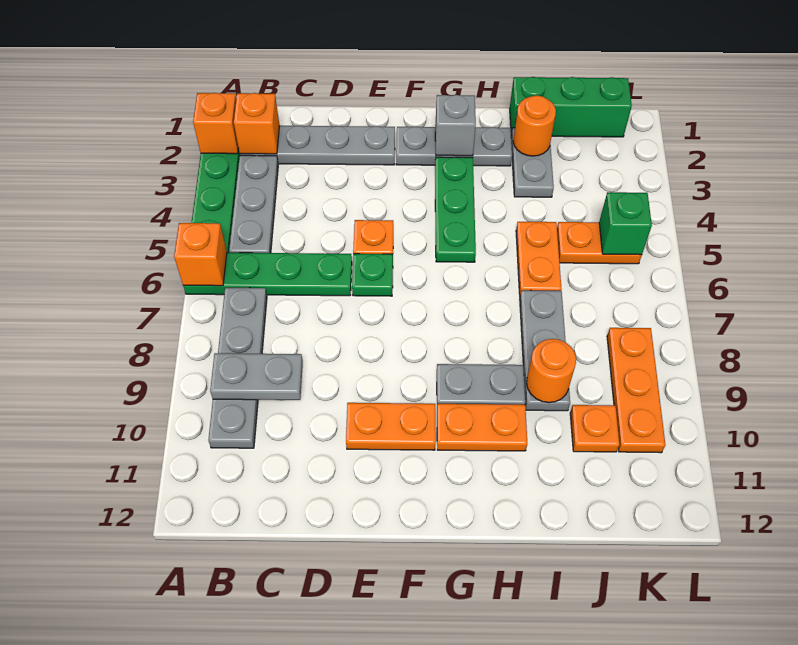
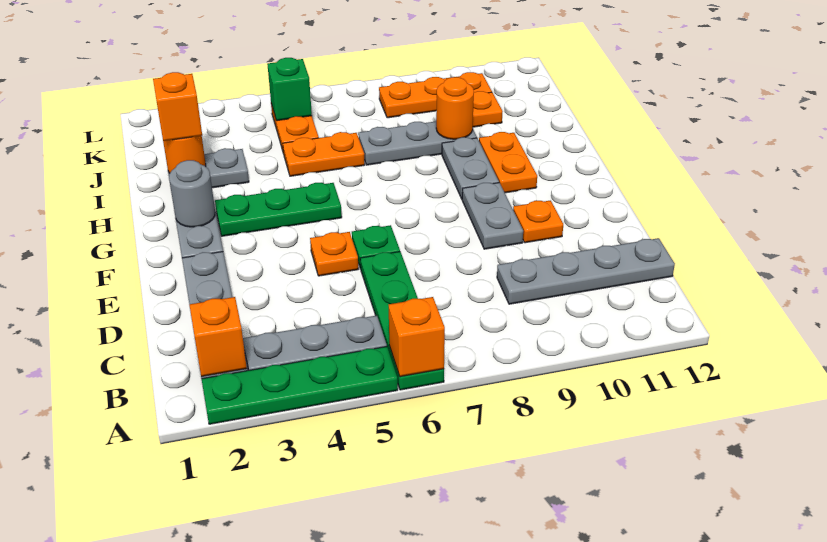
orange 1x1 brick [193,93,239,154] -> orange 1x1 brick moved to [153,72,202,141]
grey 1x4 plate [208,288,267,448] -> grey 1x4 plate moved to [497,238,675,304]
grey 1x2 plate [210,353,303,400] -> grey 1x2 plate moved to [462,183,523,249]
orange 1x2 plate [346,403,436,450] -> orange 1x1 plate [513,201,563,243]
grey 1x1 brick [435,95,476,156] -> grey 1x1 round brick [169,160,215,227]
green 1x3 brick [510,77,632,137] -> none

